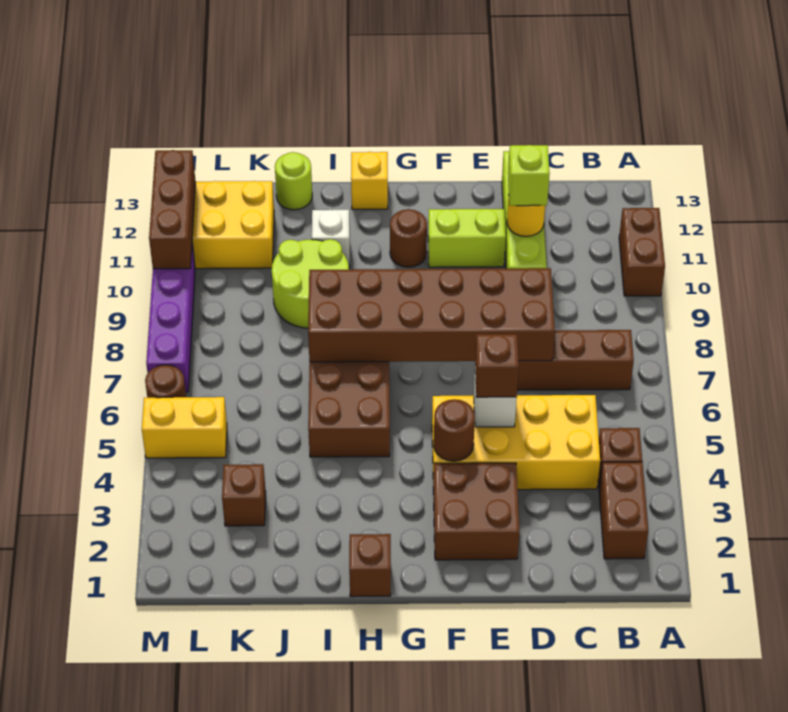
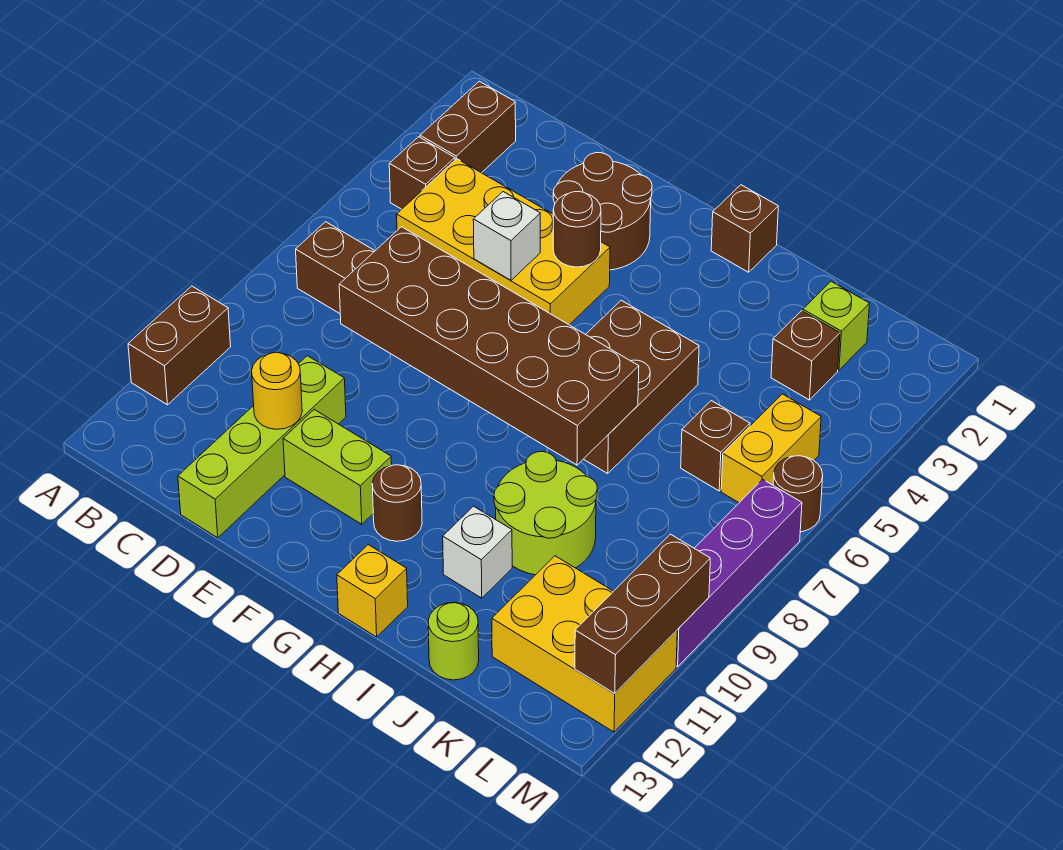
lime 1x1 brick [508,145,550,206] -> lime 1x1 brick moved to [803,281,870,370]
brown 2x2 brick [433,463,519,560] -> brown 2x2 round brick [553,153,652,270]
brown 1x1 brick [475,334,519,397] -> brown 1x1 brick moved to [681,401,750,491]
yellow 1x2 brick [142,397,227,458] -> yellow 1x2 brick turned to [721,394,821,503]

